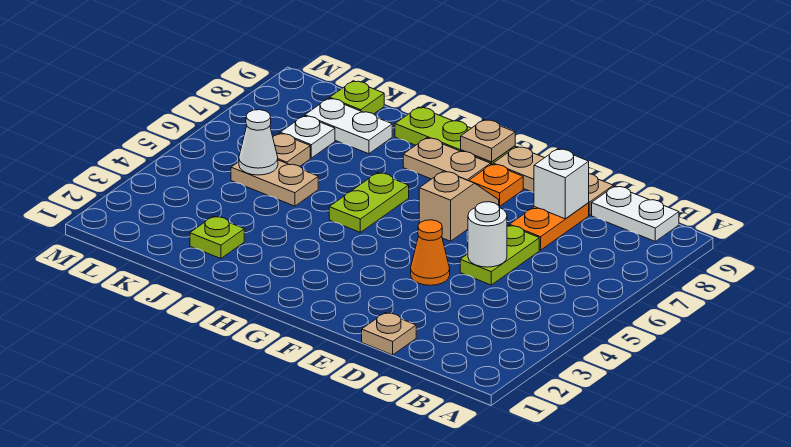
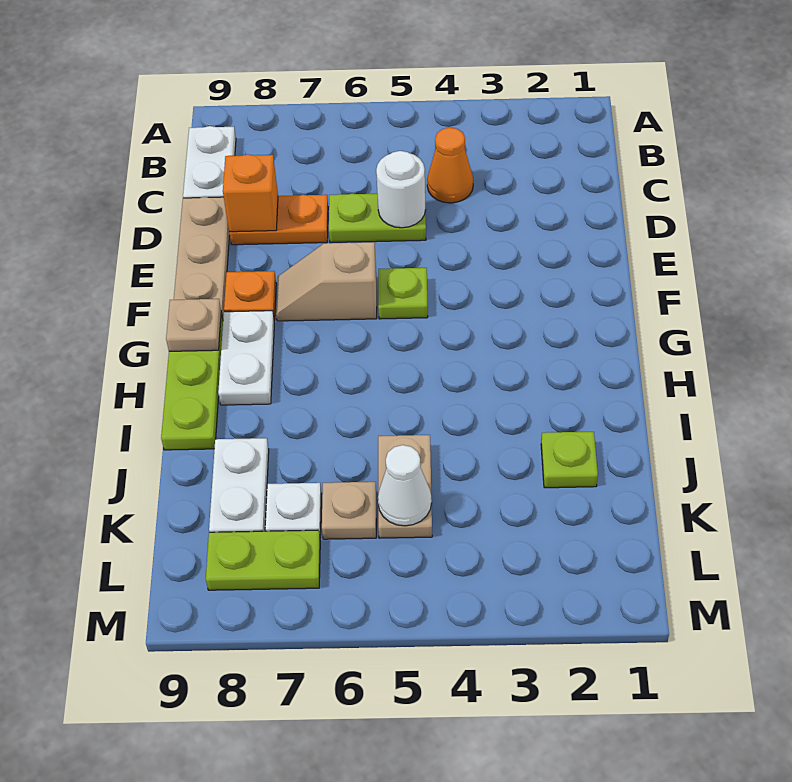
tan 1x1 plate [362,313,416,355] -> none
white 1x1 brick [534,149,589,219] -> orange 1x1 brick [223,154,278,232]
orange 1x1 cone [411,220,450,285] -> orange 1x1 cone moved to [427,128,473,203]
tan 1x2 plate [403,138,491,181] -> white 1x2 plate [218,311,274,405]
lime 1x2 plate [329,173,409,232] -> lime 1x2 plate moved to [206,530,320,590]
lime 1x1 plate [330,81,384,114] -> lime 1x1 plate moved to [378,268,428,319]

